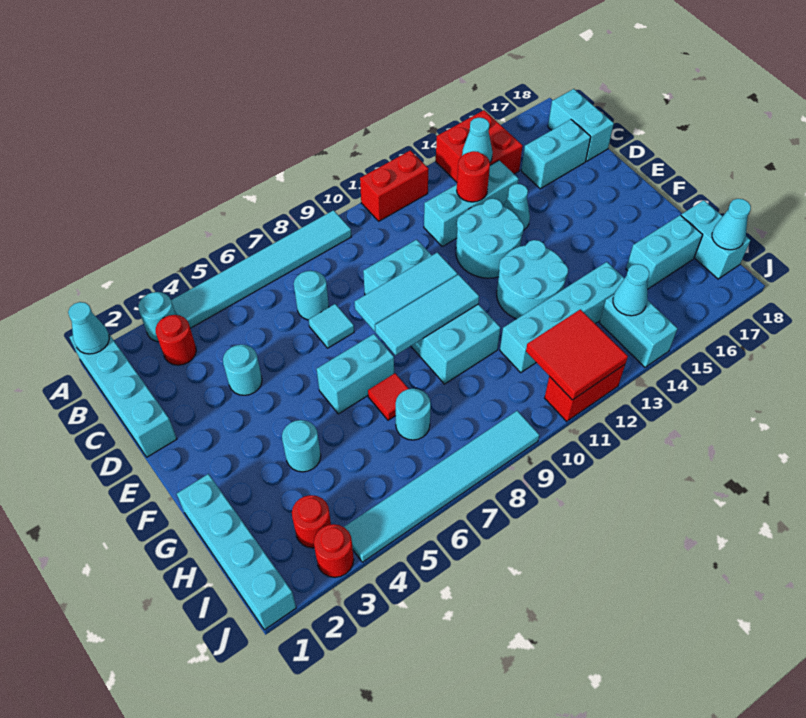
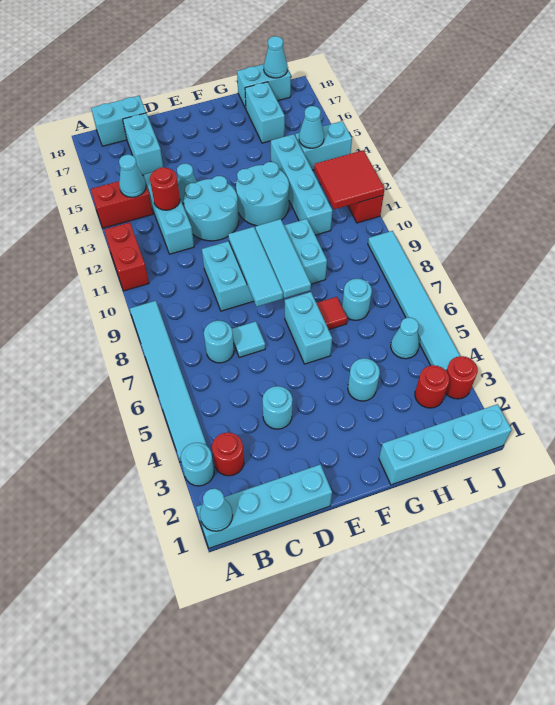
red 2x2 brick [436,110,523,182] -> red 1x2 brick [91,181,153,228]
none -> cyan 1x1 cone [391,317,419,359]

